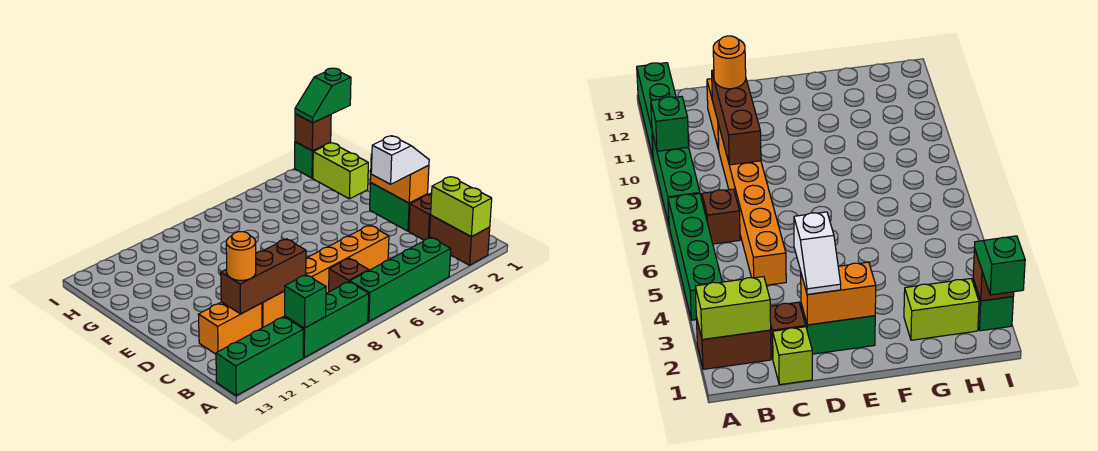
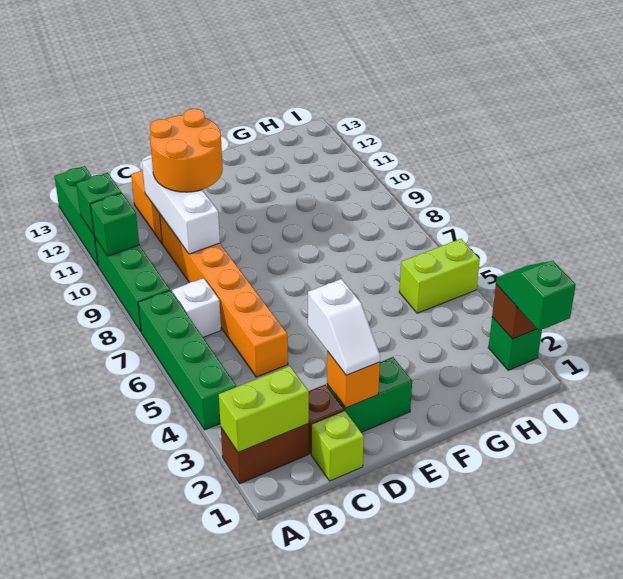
none -> green 1x1 brick [76,173,121,235]
brown 1x1 brick [329,258,369,292] -> white 1x1 brick [172,278,221,337]
brown 1x3 brick [221,239,306,314] -> white 1x3 brick [142,158,220,254]
orange 1x1 round brick [226,232,256,280] -> orange 2x2 round brick [150,109,223,192]
orange 1x2 brick [370,154,429,203] -> orange 1x1 brick [327,351,380,408]
lime 1x2 brick [313,143,368,199] -> lime 1x2 brick moved to [399,239,480,313]

